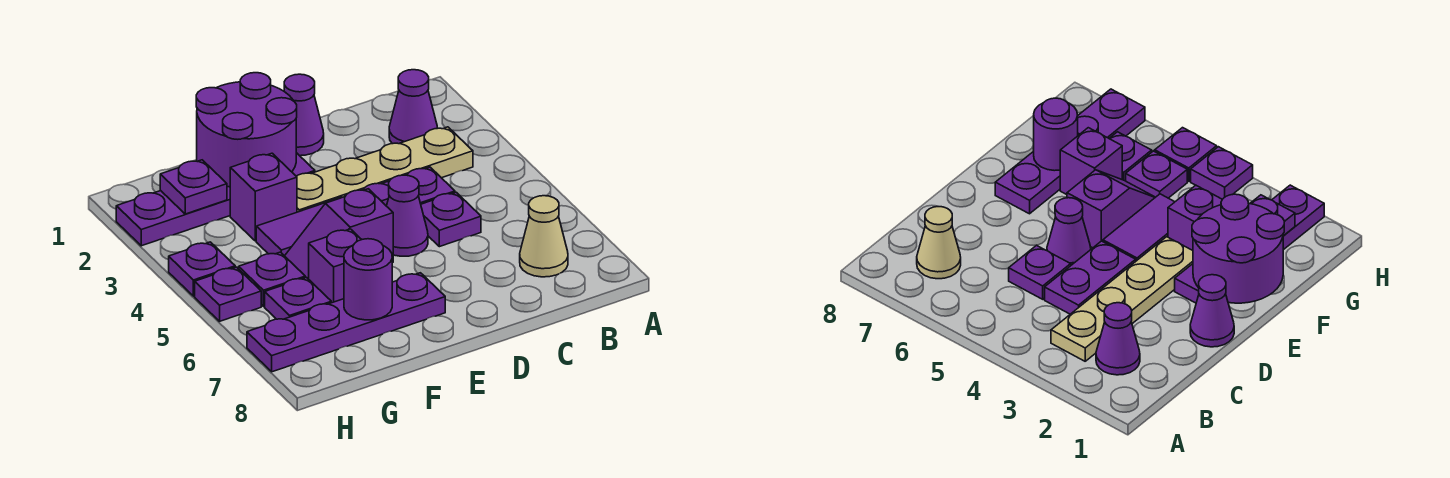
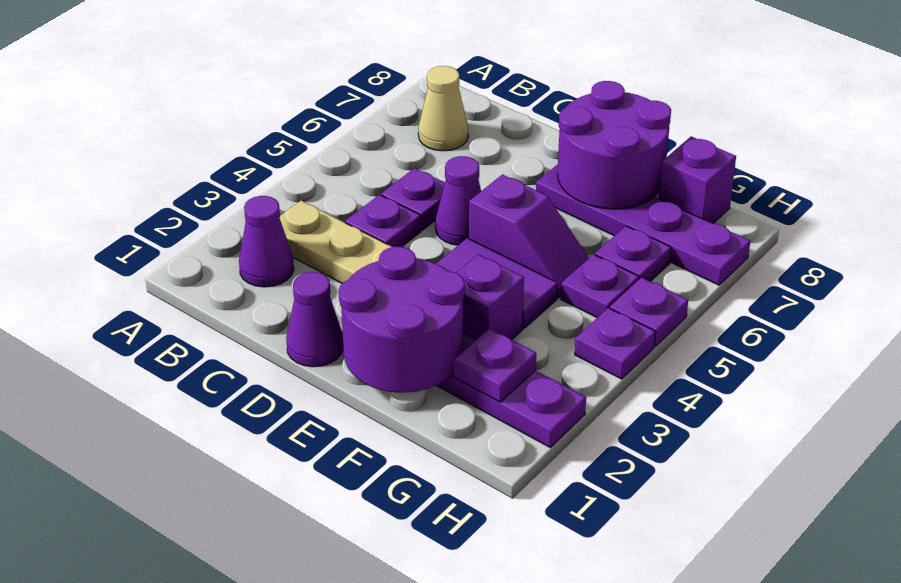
purple 1x2 plate [363,167,455,206] -> purple 1x1 plate [345,195,421,247]
purple 1x1 brick [309,229,362,303] -> purple 1x1 brick moved to [659,137,736,224]
purple 1x1 round brick [344,239,392,320] -> purple 2x2 round brick [557,81,671,209]

